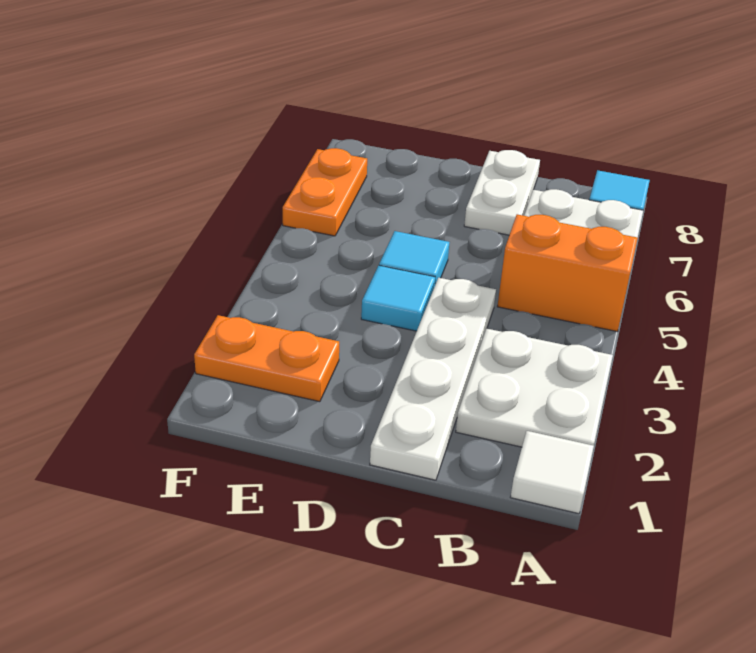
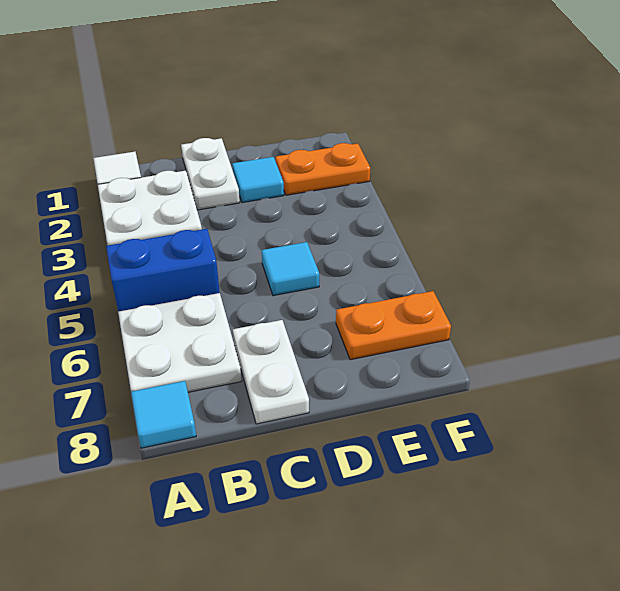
orange 1x2 brick [497,214,638,332] -> blue 1x2 brick [106,229,220,312]
white 1x4 plate [370,278,496,480] -> white 1x2 plate [181,138,240,210]
cyan 1x1 tile [361,266,435,331] -> cyan 1x1 tile moved to [232,157,284,203]
orange 1x2 plate [283,148,367,236] -> orange 1x2 plate turned to [336,291,451,360]

